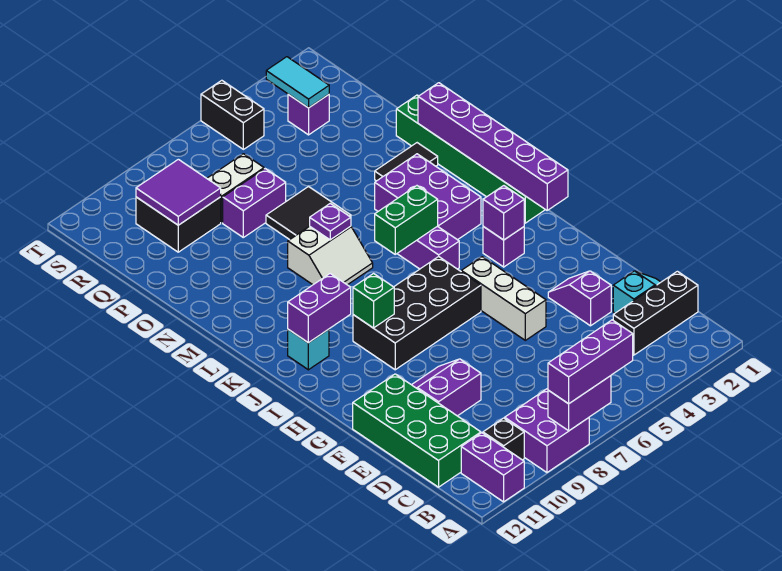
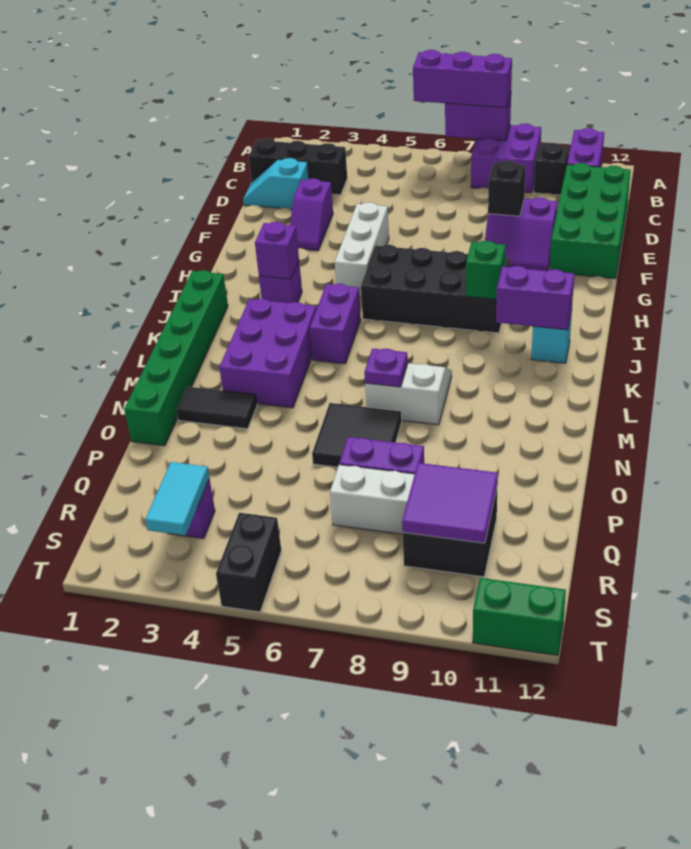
none -> black 1x1 brick [488,161,525,216]
purple 1x6 brick [418,83,568,210] -> none
green 1x2 brick [375,186,438,254] -> green 1x2 brick moved to [473,578,566,655]

